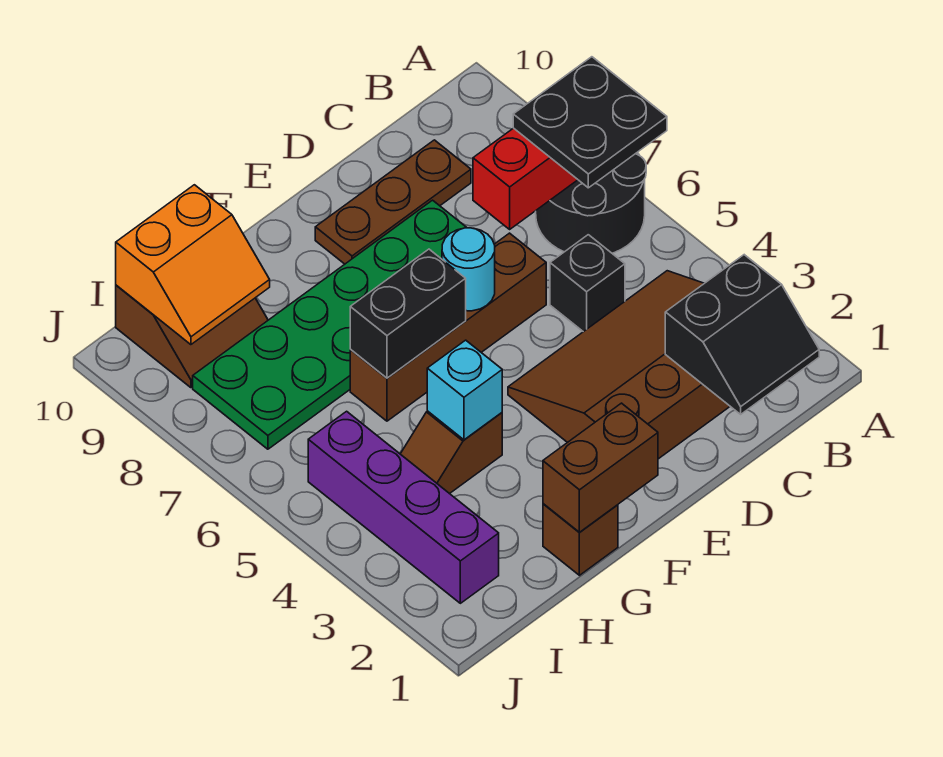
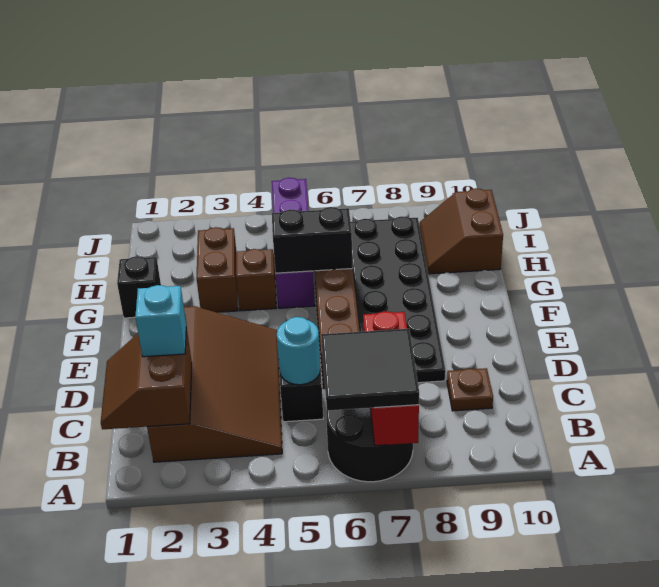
black 2x2 plate [513,57,667,188] -> black 2x2 tile [321,329,419,411]
black 2x2 slope [665,255,819,414] -> brown 2x2 slope [101,327,192,429]
brown 1x3 plate [315,140,471,264] -> brown 1x1 plate [447,368,493,411]
green 2x6 plate [193,200,467,449] -> black 2x6 plate [351,216,445,383]
cyan 1x1 round brick [442,228,495,311] -> cyan 1x1 round brick moved to [277,317,321,385]
brown 1x2 brick [543,403,658,533] -> brown 1x2 brick moved to [196,227,238,312]
black 1x2 brick [350,249,466,378] -> black 1x2 brick turned to [272,207,353,273]
brown 1x1 brick [543,504,618,575] -> black 1x1 brick [117,256,161,318]
cyan 1x1 brick [427,340,502,440] -> cyan 1x1 brick moved to [135,285,186,357]
orange 2x2 slope [116,185,270,345] -> none
purple 1x4 brick [308,411,499,603] -> purple 1x4 brick turned to [272,178,315,308]

